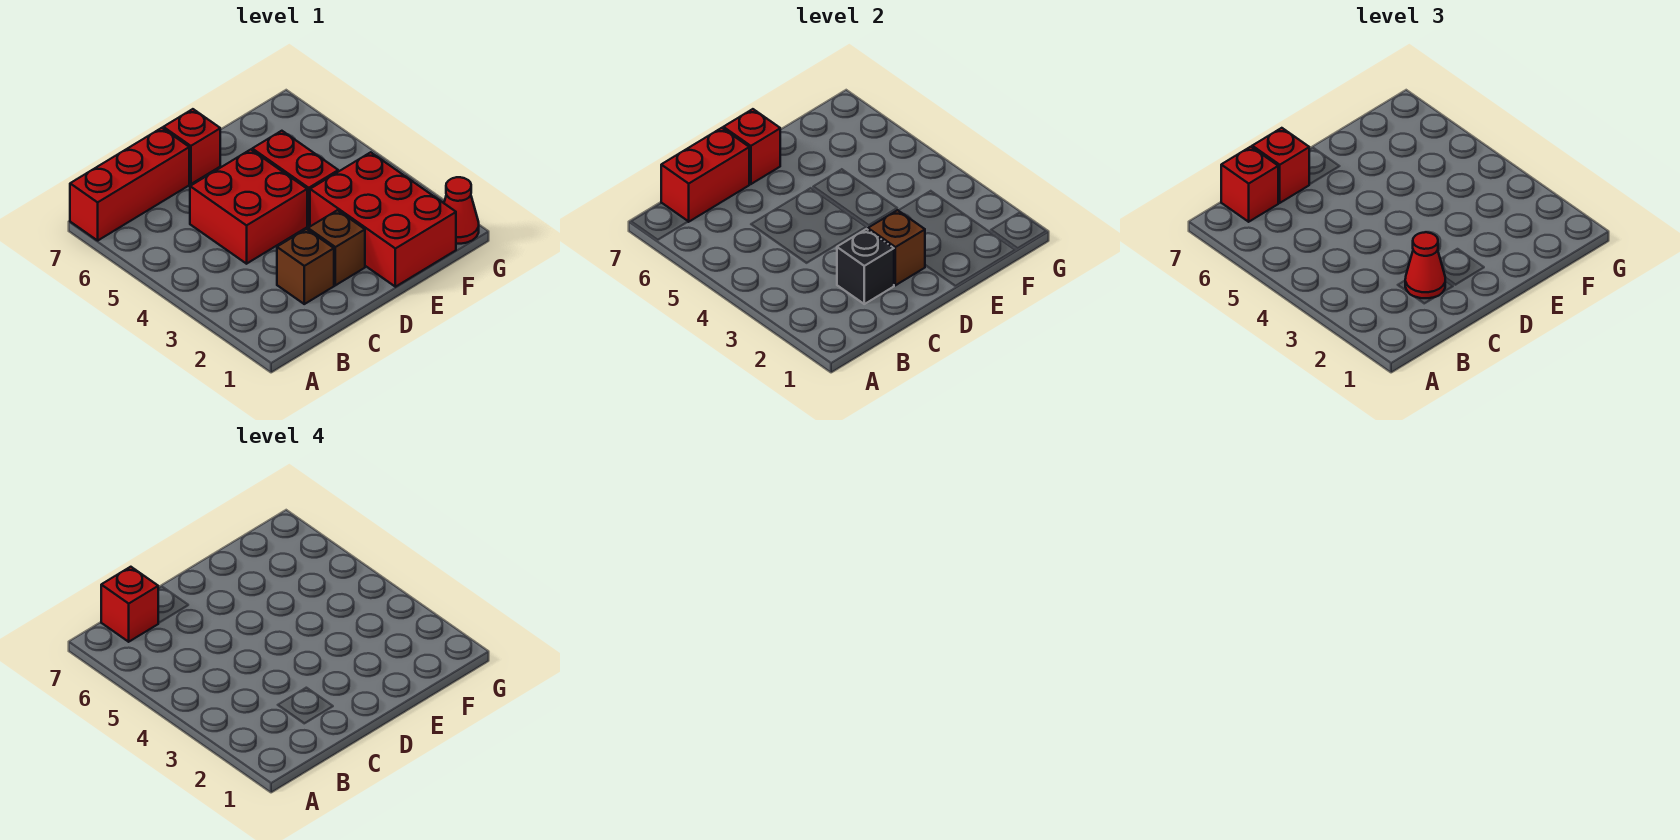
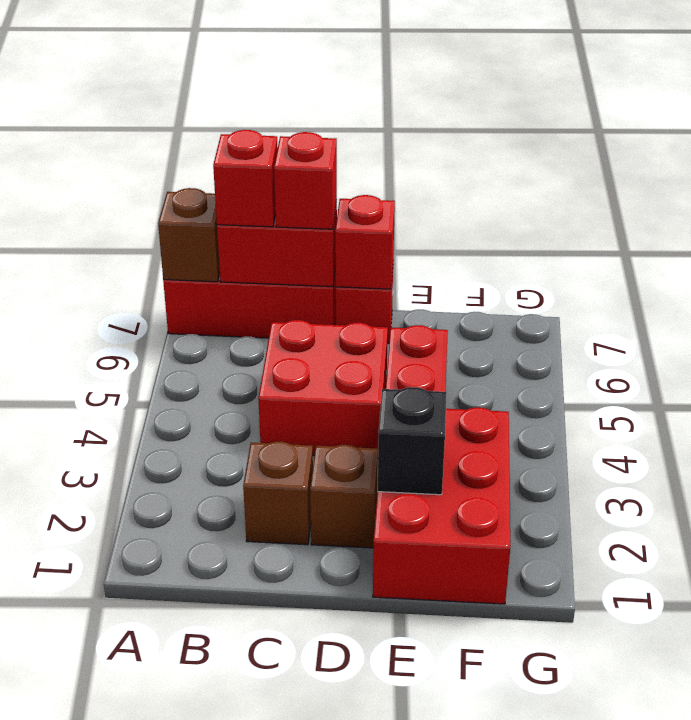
red 1x1 brick [101,567,158,642] -> none
black 1x1 brick [837,229,894,304] -> black 1x1 brick moved to [378,387,447,495]
red 1x1 cone [1405,232,1445,298] -> none
brown 1x1 brick [868,210,925,285] -> brown 1x1 brick moved to [158,188,220,282]
red 1x1 cone [444,177,479,244] -> none

